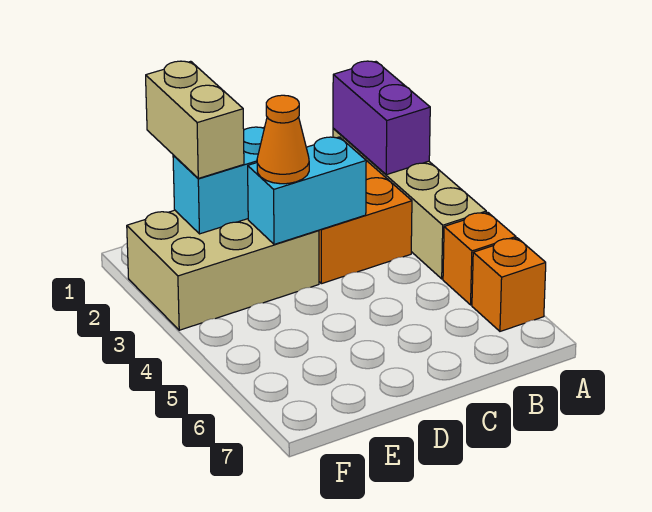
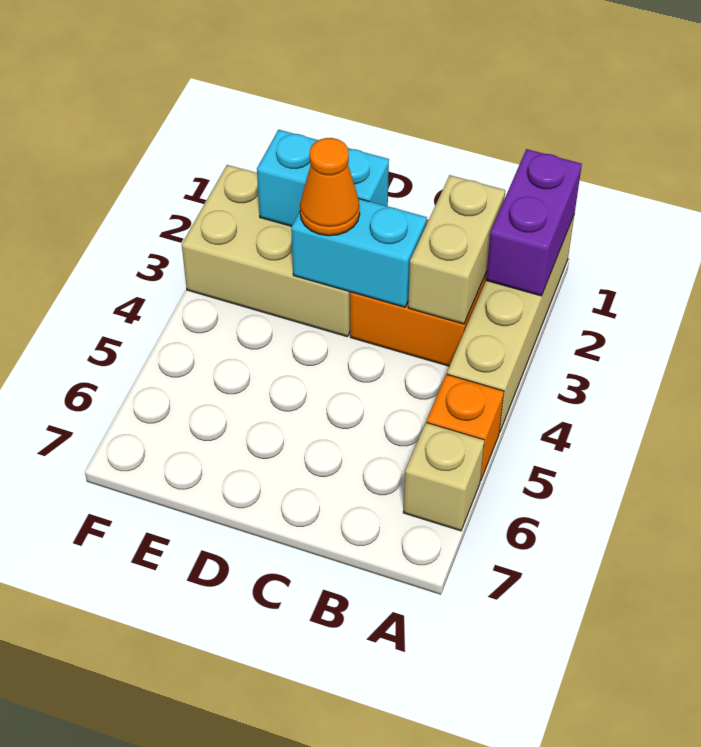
orange 1x1 brick [472,238,546,331] -> tan 1x1 brick [403,423,484,531]
tan 1x2 brick [146,61,244,178] -> tan 1x2 brick moved to [408,175,505,324]

